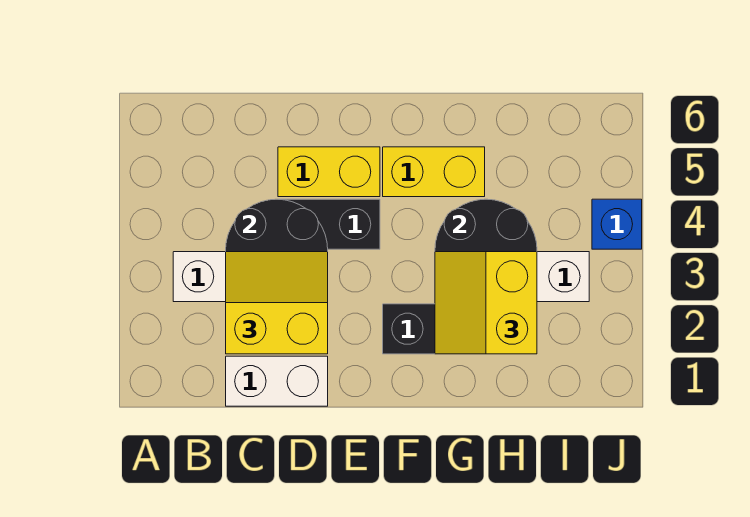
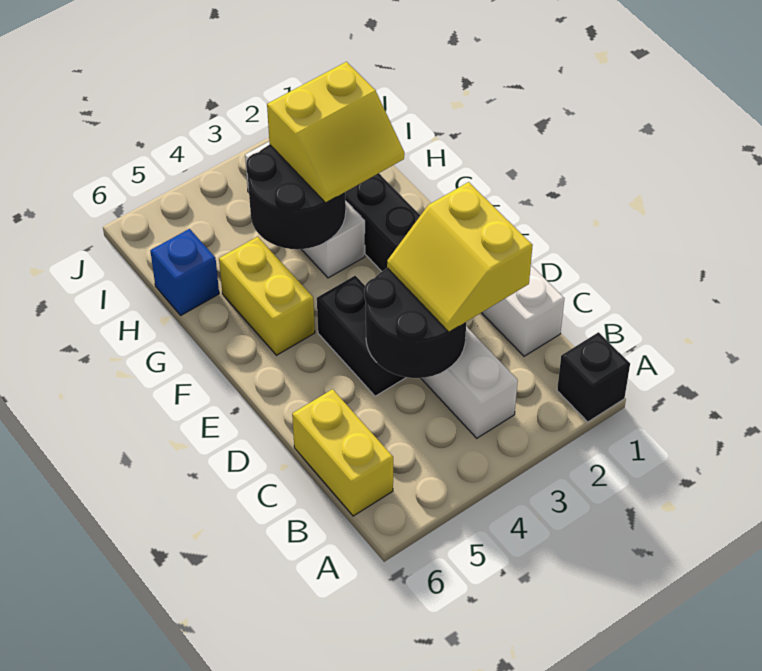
none -> black 1x1 brick [557,332,630,422]
yellow 1x2 brick [278,147,380,197] -> yellow 1x2 brick moved to [292,389,393,516]
blue 1x1 brick [592,199,642,249] -> blue 1x1 brick moved to [150,229,219,315]

